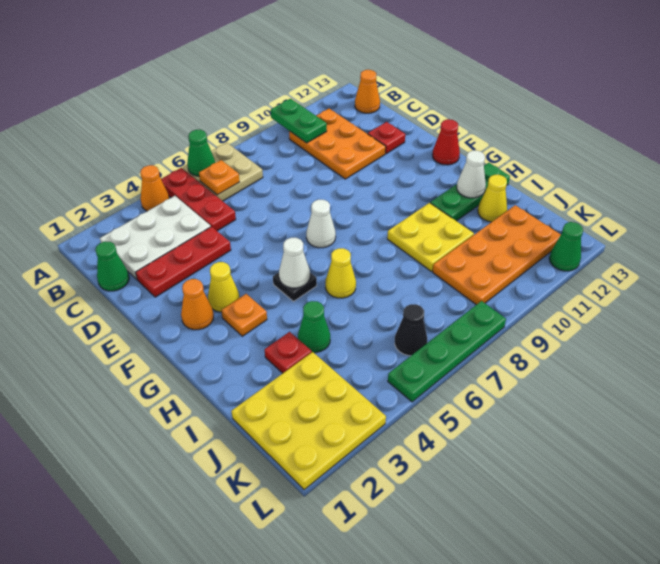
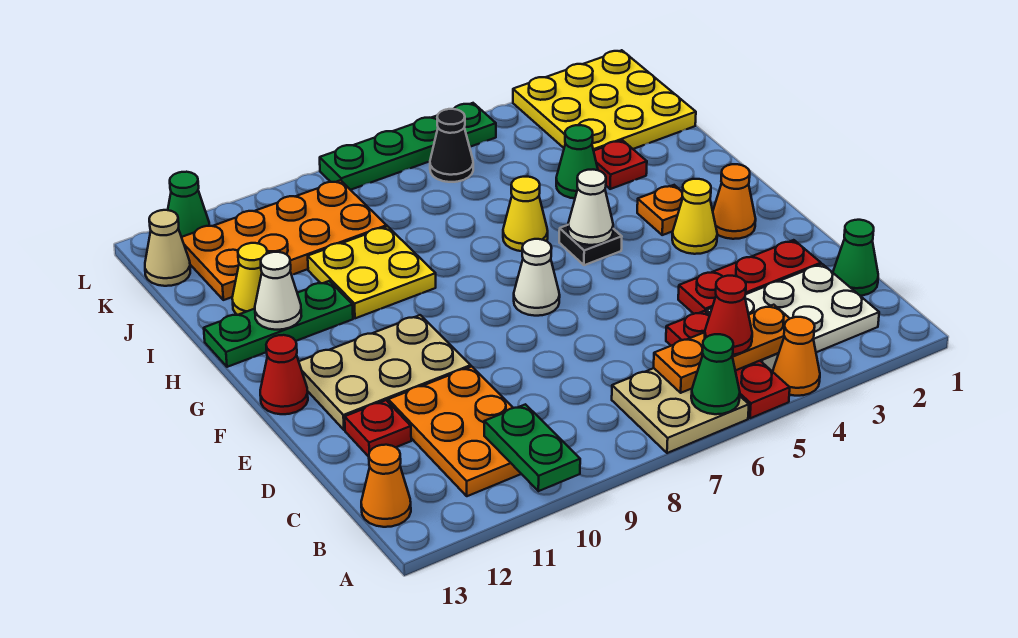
none -> red 1x1 cone [705,276,752,355]
orange 1x1 plate [199,160,239,195] -> orange 1x3 plate [654,305,790,393]
none -> tan 2x3 plate [299,315,471,430]
none -> tan 1x1 cone [145,210,190,286]

